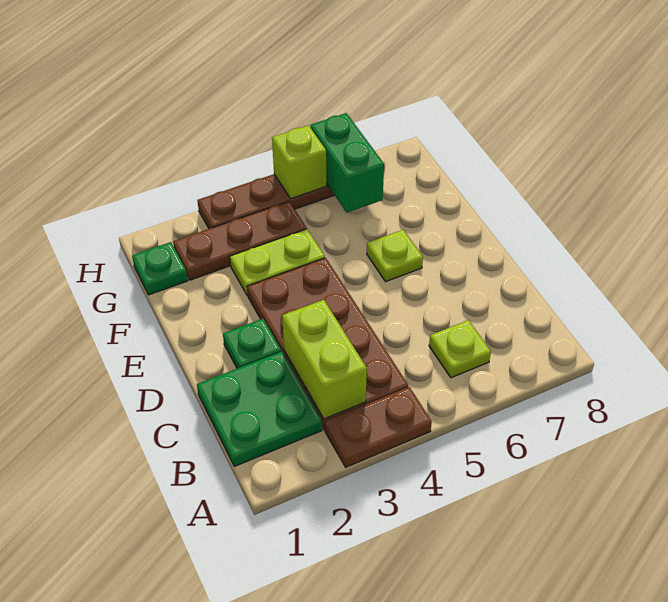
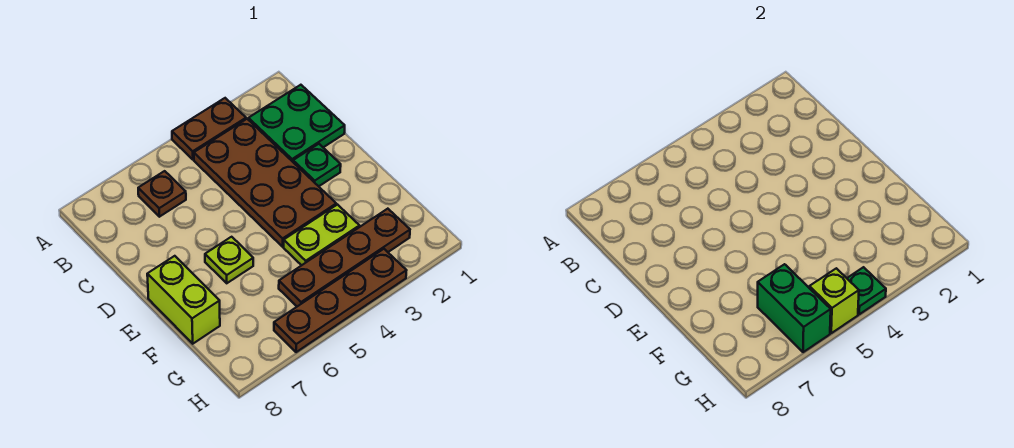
lime 1x2 brick [282,300,367,419] -> lime 1x2 brick moved to [147,256,220,344]
lime 1x1 plate [429,320,491,378] -> brown 1x1 plate [138,171,186,217]
green 1x1 plate [132,242,188,295] -> green 1x1 plate moved to [847,267,886,314]
brown 1x3 plate [173,201,306,280] -> brown 1x4 plate [279,209,410,306]

